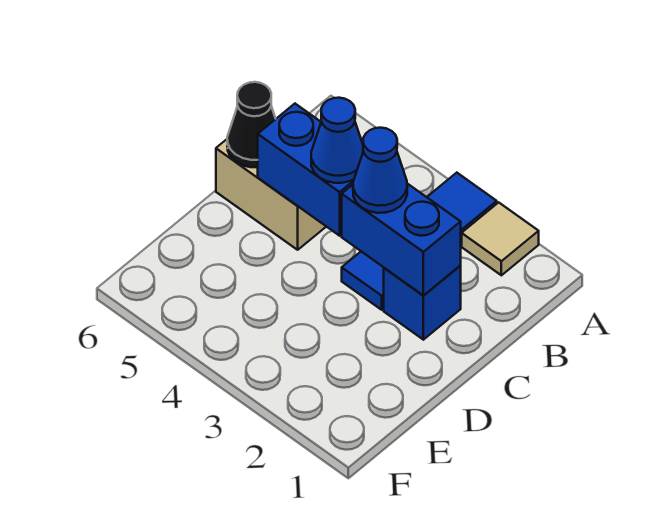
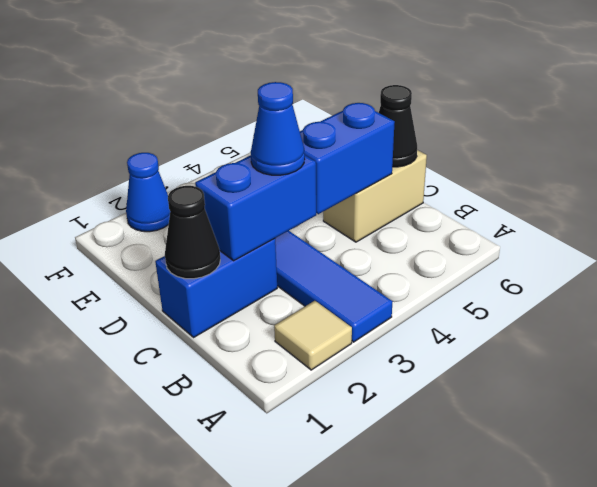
none -> black 1x1 cone [165,186,220,279]
blue 1x1 brick [384,266,461,340] -> blue 1x2 brick [155,238,277,337]
blue 1x1 cone [311,98,363,183] -> blue 1x1 cone moved to [126,153,170,232]

